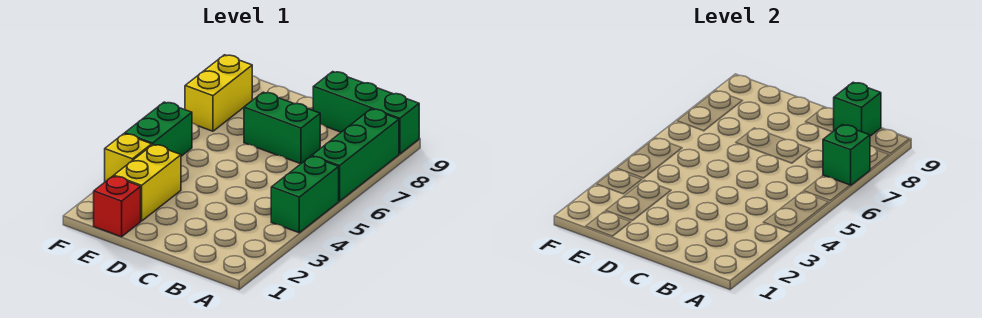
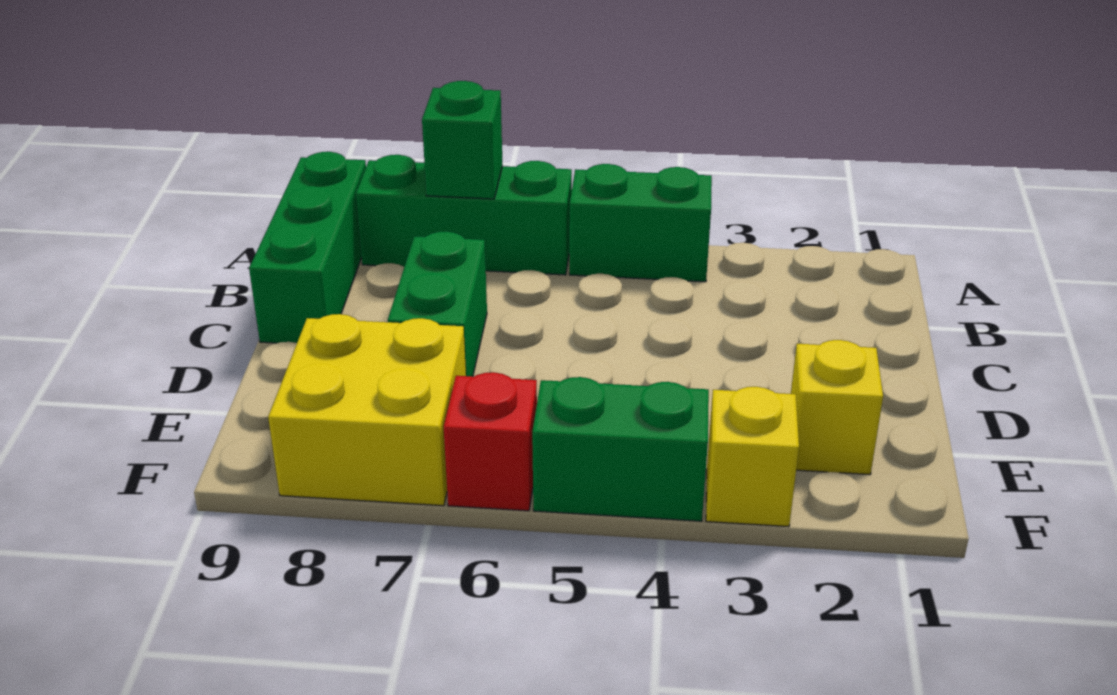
green 1x1 brick [834,82,881,136] -> none
red 1x1 brick [94,176,141,237] -> red 1x1 brick moved to [444,372,537,511]
yellow 1x2 brick [114,145,181,221] -> yellow 1x1 brick [791,340,883,475]
yellow 1x2 brick [185,55,252,131] -> yellow 2x2 brick [268,314,466,506]

